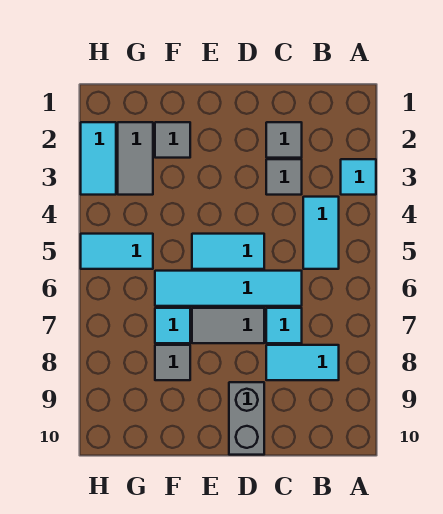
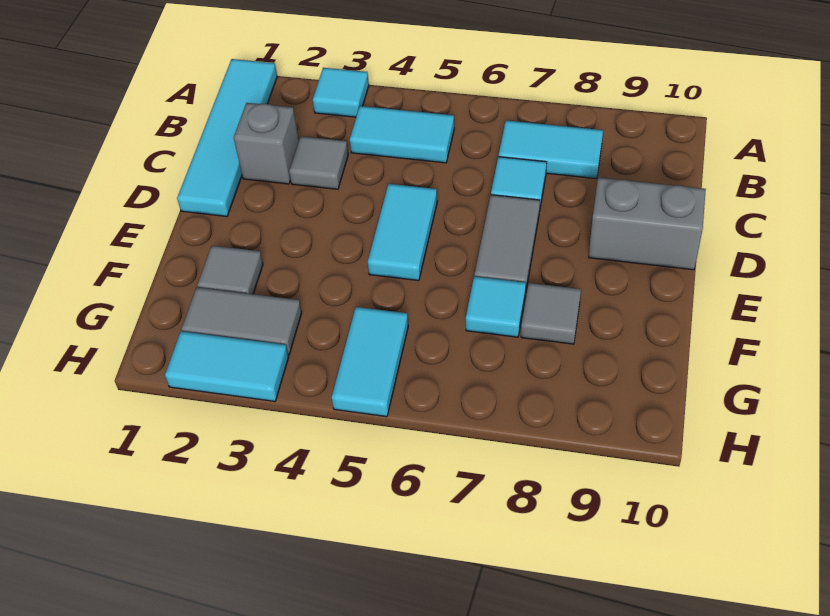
cyan 1x2 tile [266,345,339,380] -> cyan 1x2 tile turned to [499,120,603,179]
grey 1x1 tile [266,122,302,158] -> grey 1x1 brick [234,103,299,184]
cyan 1x4 tile [155,271,302,306] -> cyan 1x4 tile moved to [177,59,277,216]

